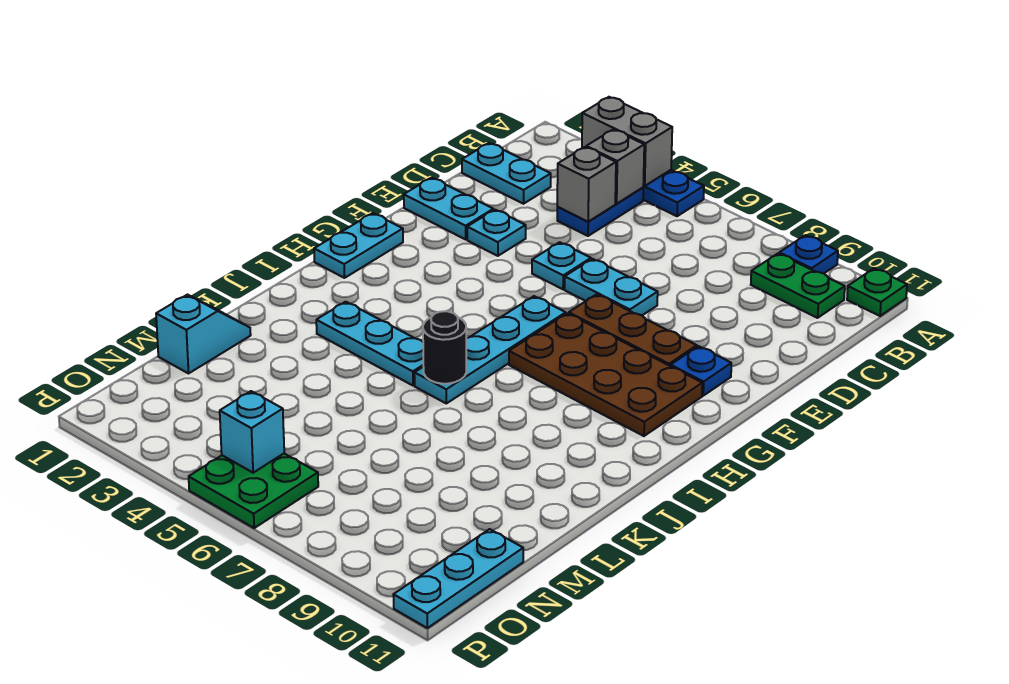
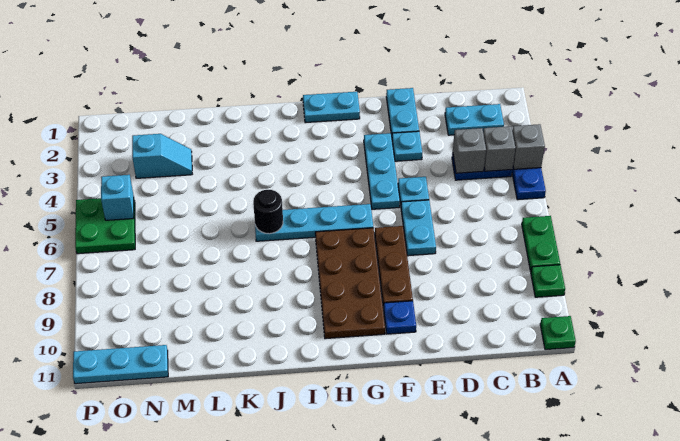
grey 1x2 brick [582,97,672,186] -> grey 1x1 brick [512,124,545,169]
blue 1x1 plate [779,235,838,273] -> green 1x1 plate [531,265,565,297]
green 1x2 plate [751,254,845,318] -> green 1x2 plate moved to [522,216,560,271]
cyan 1x2 plate [462,143,551,204] -> cyan 1x2 plate turned to [445,104,504,135]
cyan 1x3 plate [316,302,423,385] -> cyan 1x3 plate moved to [364,133,400,209]
cyan 1x2 slope [156,295,251,373] -> cyan 1x2 slope moved to [132,134,192,178]

